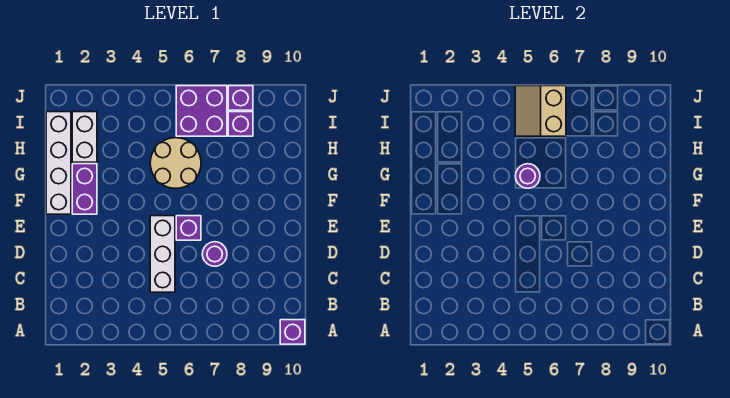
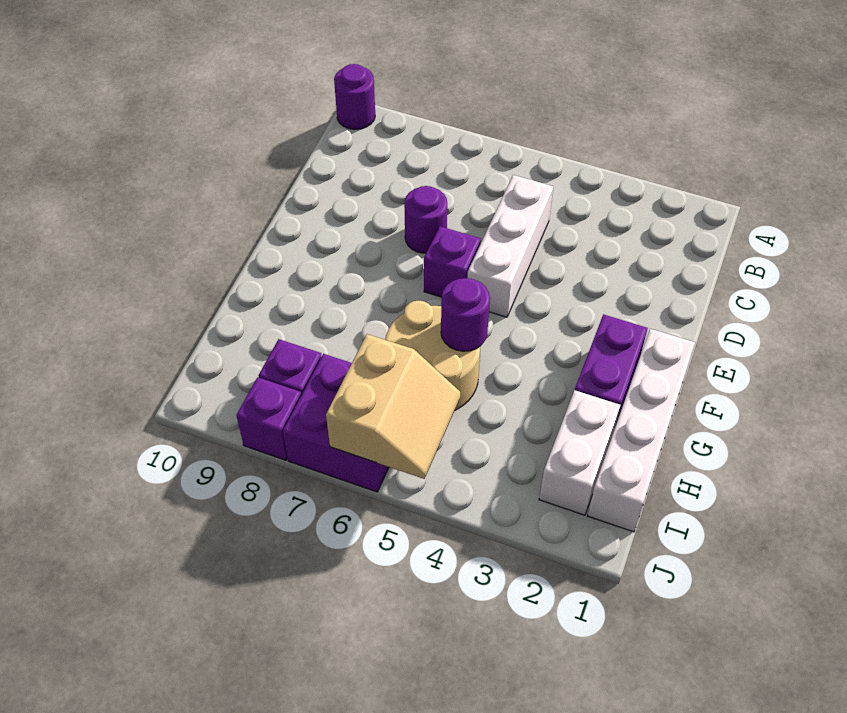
purple 1x1 brick [280,320,305,344] -> purple 1x1 round brick [334,64,375,129]

